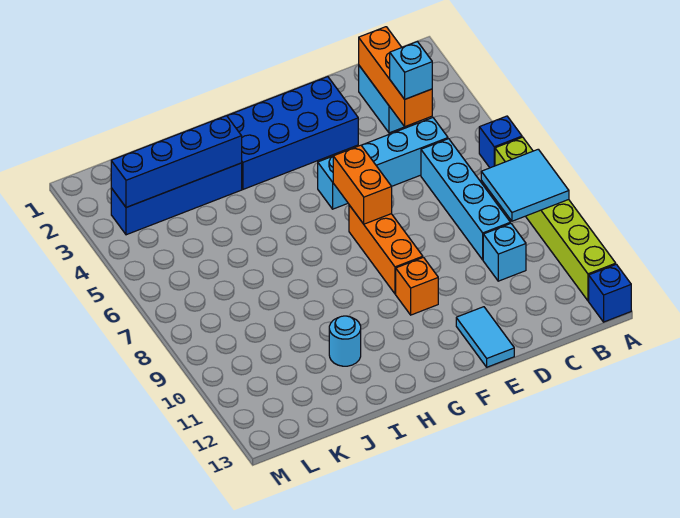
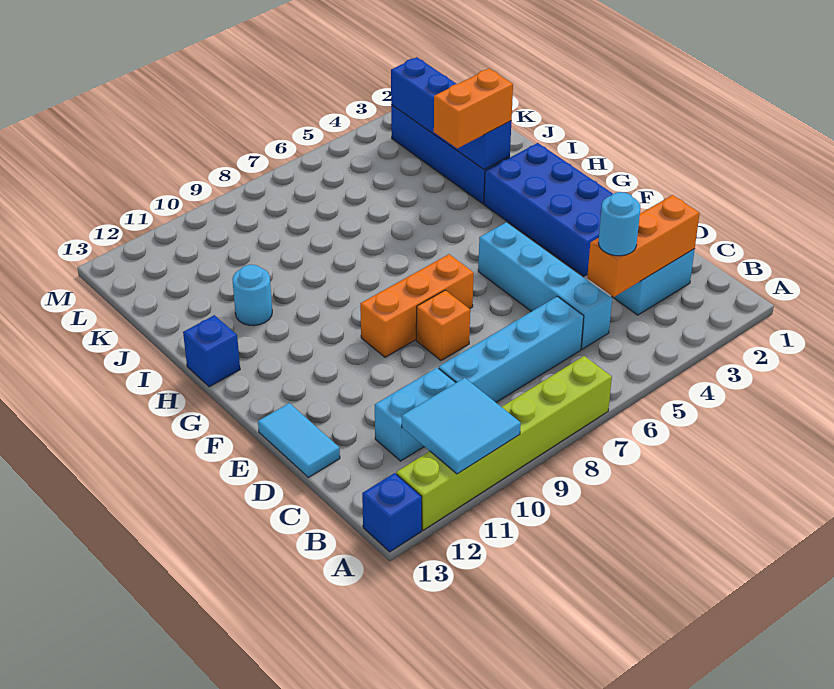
blue 1x1 brick [479,116,522,168] -> blue 1x1 brick moved to [183,315,240,387]
cyan 2x2 tile [481,149,569,221] -> cyan 2x2 tile moved to [402,378,521,474]
cyan 1x1 brick [390,42,432,99] -> cyan 1x1 round brick [599,192,640,256]
cyan 1x1 brick [483,223,526,281] -> cyan 1x2 brick [375,368,456,461]
cyan 1x2 tile [456,307,514,367] -> cyan 1x2 tile turned to [258,403,340,477]
orange 1x2 brick [333,145,392,224] -> orange 1x2 brick moved to [434,68,513,148]
orange 1x1 brick [396,257,438,315] -> orange 1x1 brick moved to [416,290,470,360]

